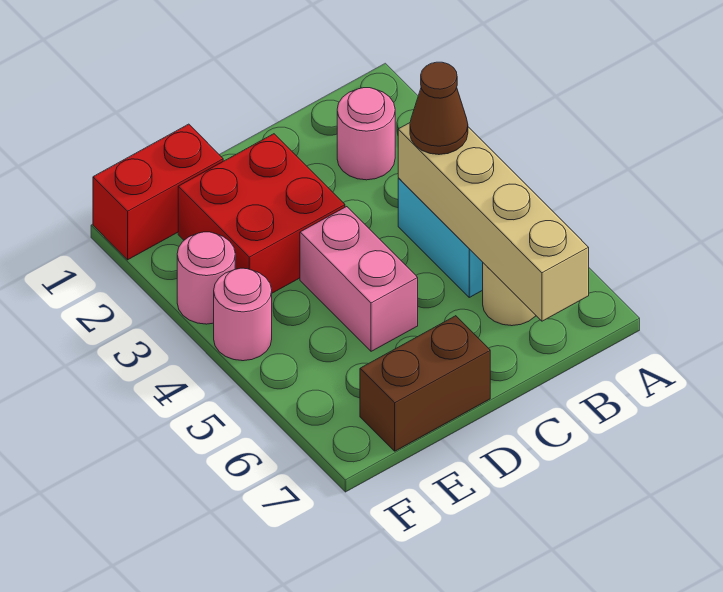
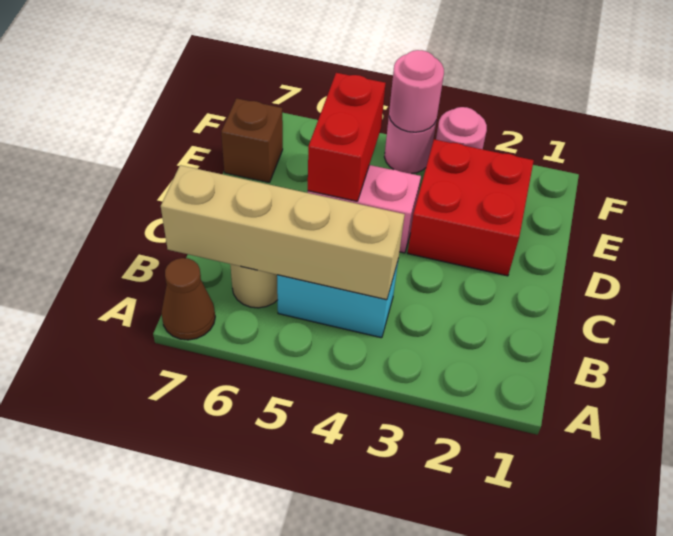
pink 1x1 round brick [337,88,395,180] -> pink 1x1 round brick moved to [389,50,444,132]
brown 1x1 cone [410,62,468,155] -> brown 1x1 cone moved to [161,258,215,340]
brown 1x2 brick [360,316,490,451] -> brown 1x1 brick [221,98,283,183]
red 1x2 brick [93,124,223,260] -> red 1x2 brick moved to [308,73,386,201]

